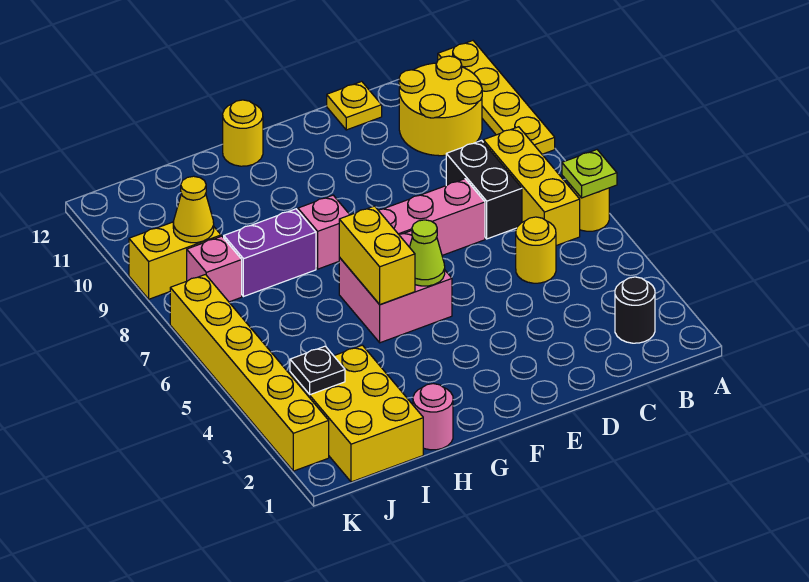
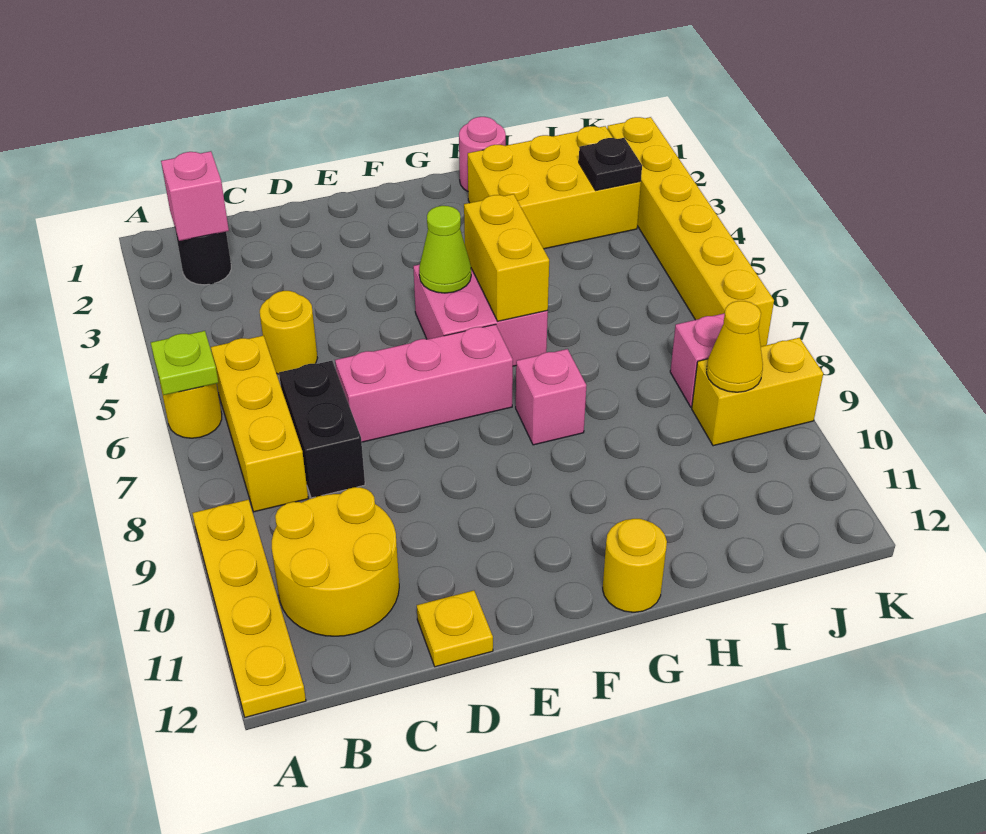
none -> pink 1x1 brick [161,151,229,241]
purple 1x2 brick [224,209,316,297] -> none
yellow 2x3 brick [290,345,423,482] -> yellow 2x3 brick turned to [468,126,641,249]

